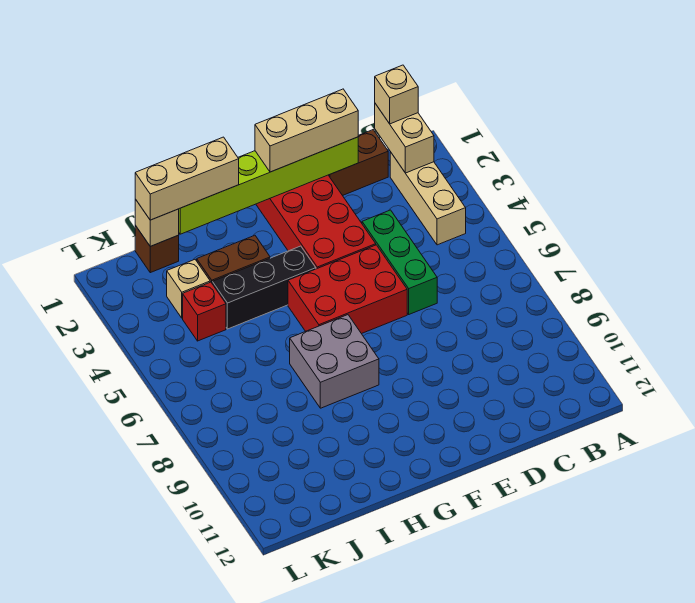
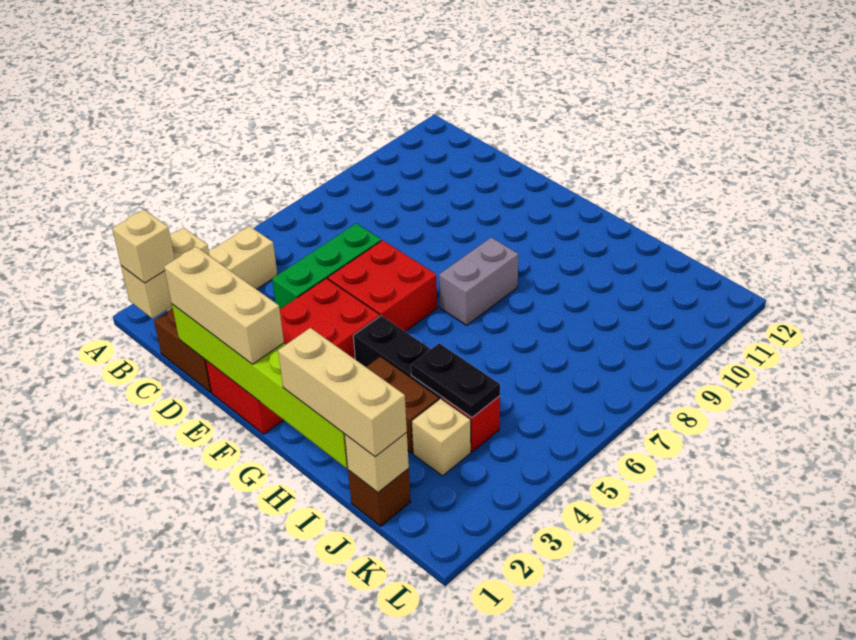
red 2x3 brick [288,245,407,334] -> red 2x2 brick [328,240,437,331]
grey 2x2 brick [290,315,379,408] -> grey 1x2 brick [439,237,518,325]
none -> black 1x2 plate [411,343,500,418]

